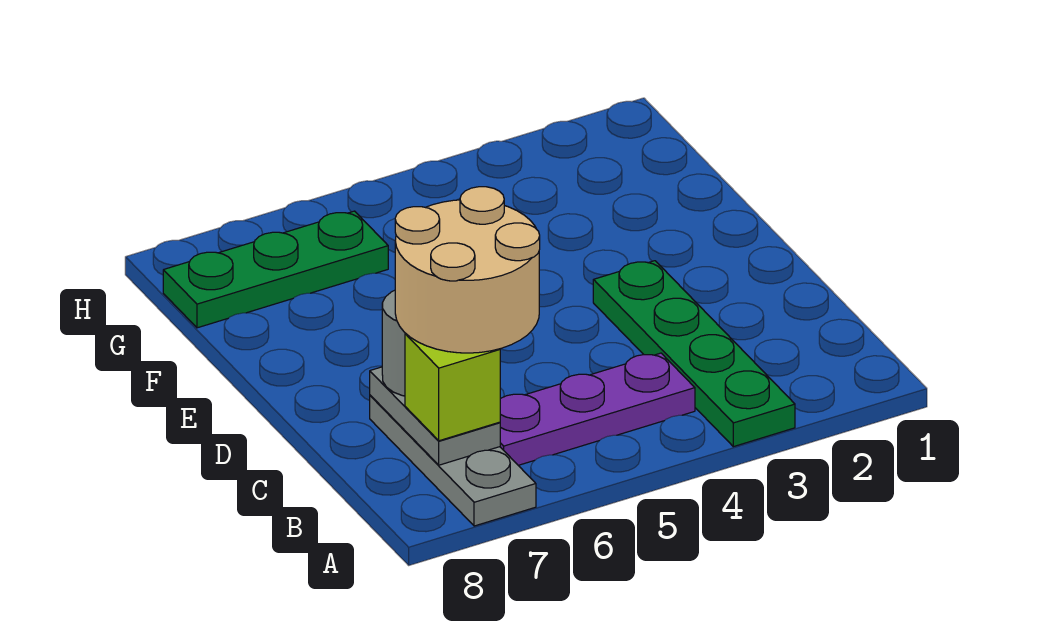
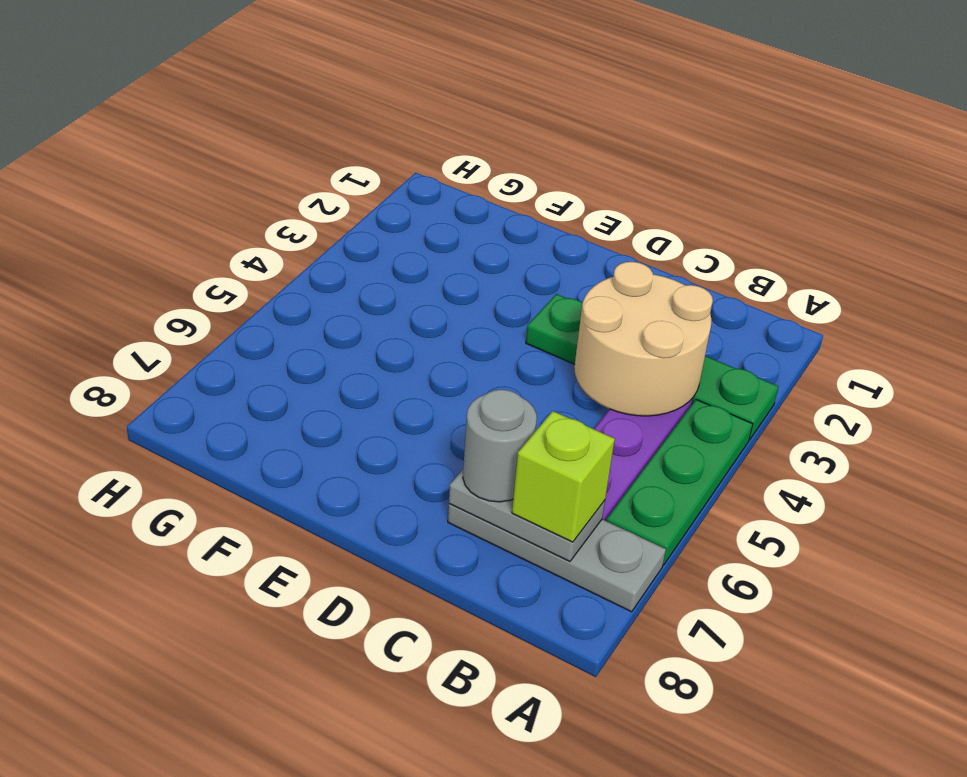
tan 2x2 round brick [395,187,540,353] -> tan 2x2 round brick moved to [574,262,713,416]
green 1x3 plate [163,211,388,328] -> green 1x3 plate moved to [607,400,753,565]

